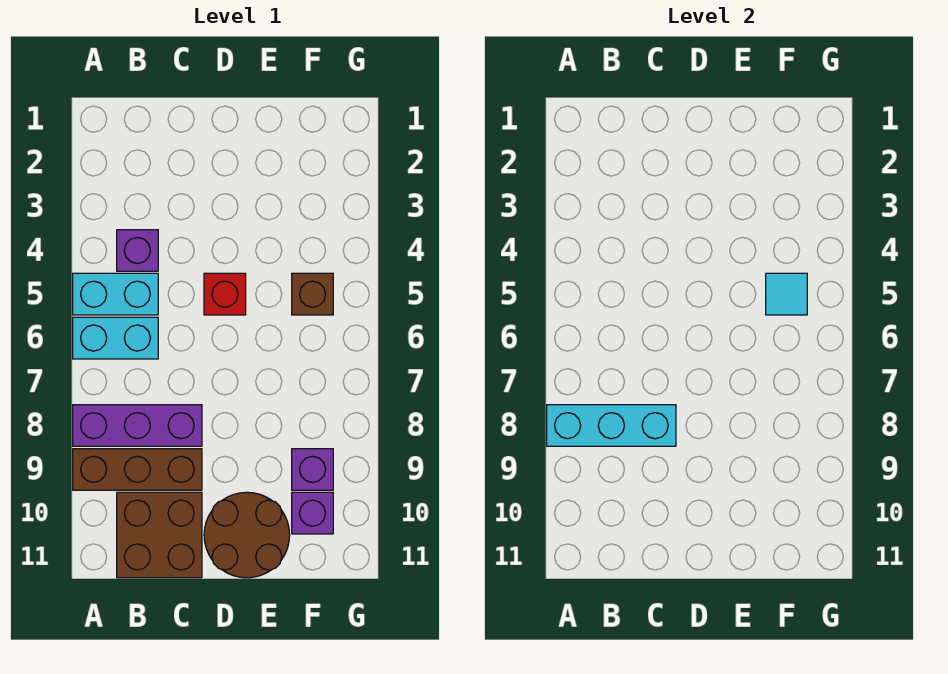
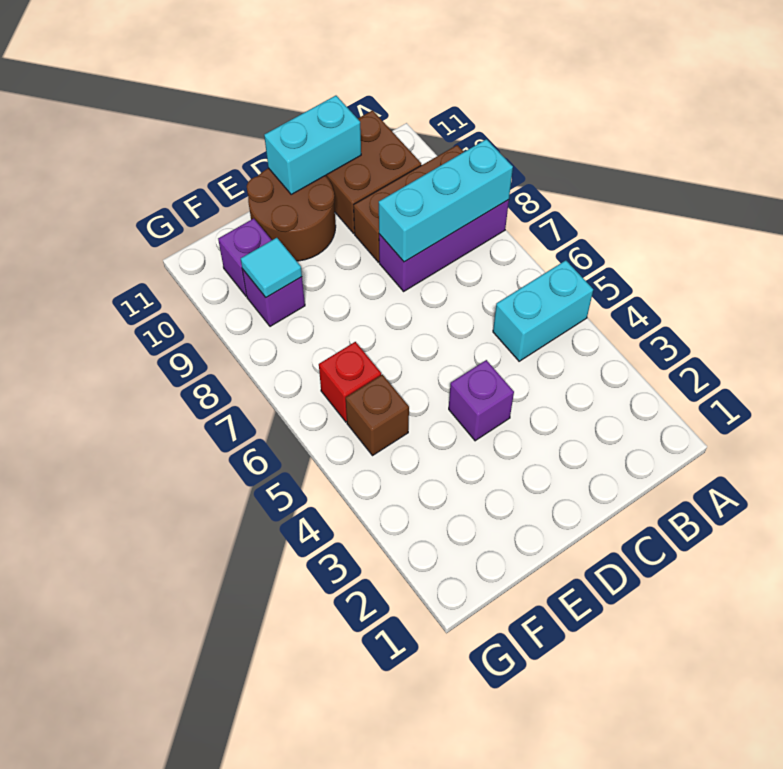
cyan 1x2 brick [73,317,158,359] -> cyan 1x2 brick moved to [264,96,361,194]
purple 1x1 brick [117,230,158,271] -> purple 1x1 brick moved to [449,360,514,441]
red 1x1 brick [204,273,246,315] -> red 1x1 brick moved to [319,342,381,422]
cyan 1x1 tile [766,273,807,315] -> cyan 1x1 tile moved to [241,238,302,297]

